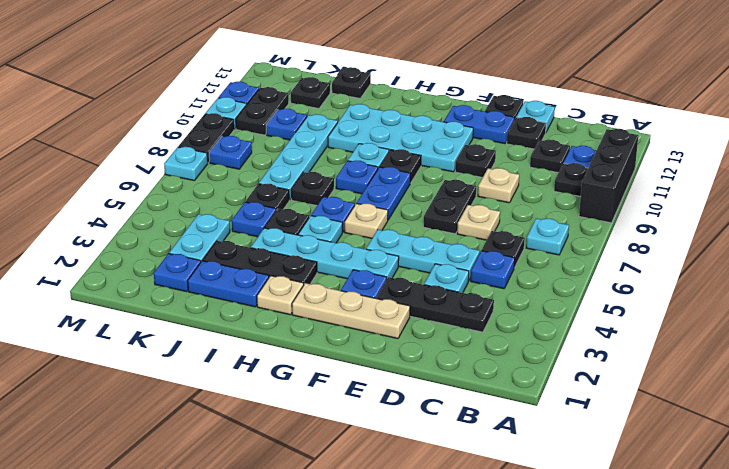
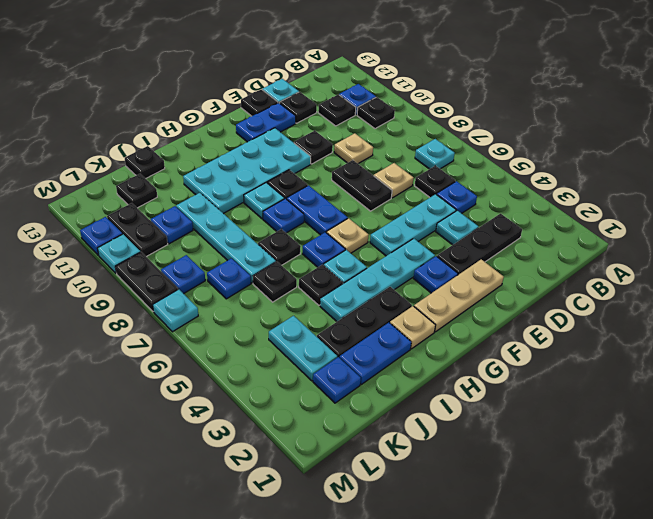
black 1x3 brick [579,129,638,223] -> none
blue 1x1 plate [232,202,276,237] -> blue 1x1 plate moved to [207,258,251,299]

